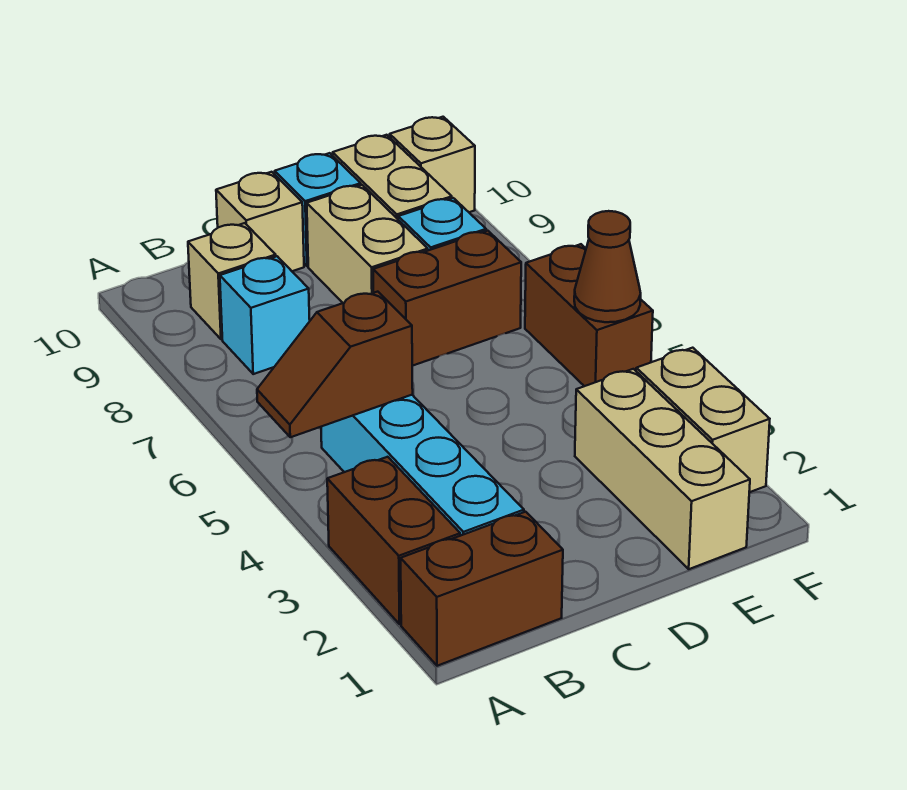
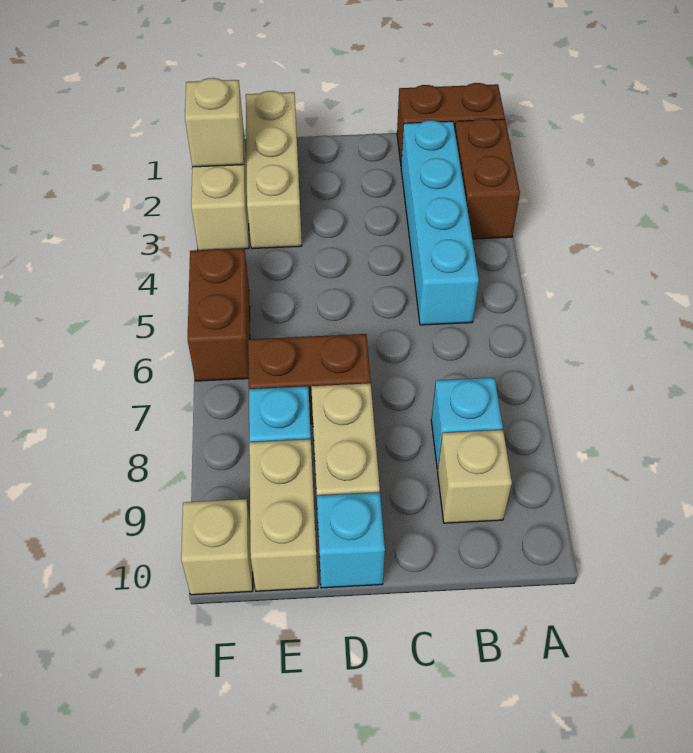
brown 1x2 slope [257,292,413,437] -> none
tan 1x1 brick [216,172,304,271] -> tan 1x1 brick moved to [185,78,244,167]
brown 1x1 cone [574,211,641,322] -> none

